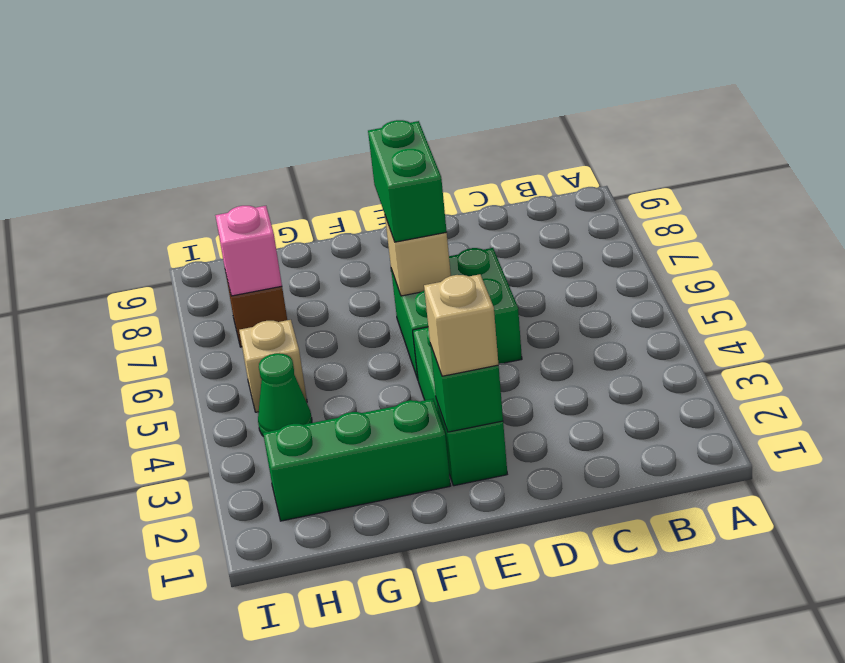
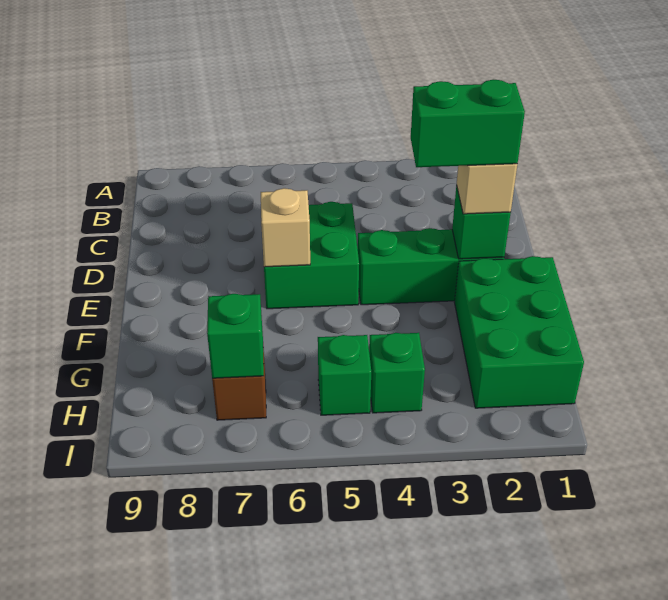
green 1x2 brick [368,120,447,242] -> green 1x2 brick moved to [411,80,525,167]
green 1x3 brick [263,399,451,521] -> green 2x3 brick [455,256,584,408]
green 1x1 cone [258,353,312,437] -> green 1x1 brick [369,333,425,413]
tan 1x1 brick [239,320,307,412] -> green 1x1 brick [318,335,371,415]
pink 1x1 brick [215,206,282,296] -> green 1x1 brick [207,294,264,379]

